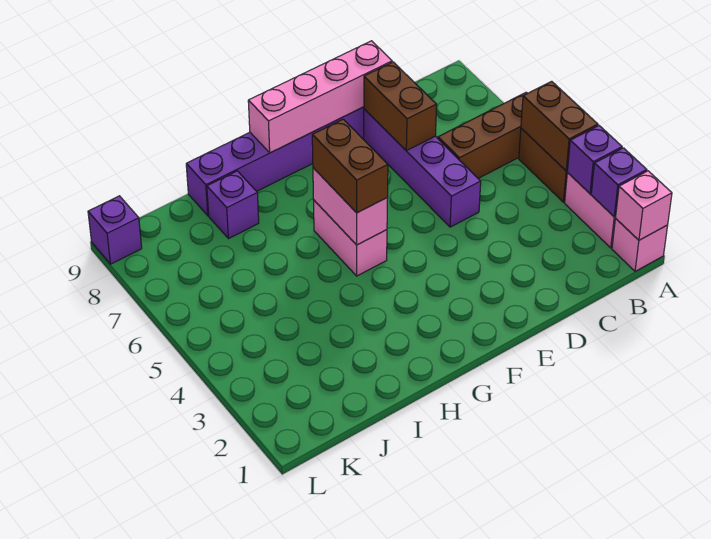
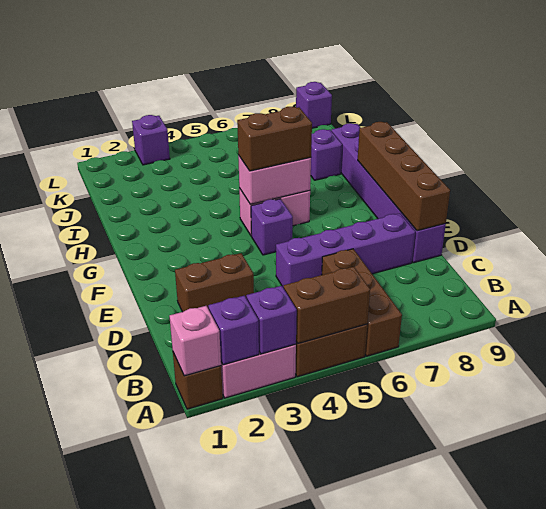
pink 1x1 brick [612,219,668,271] -> brown 1x1 brick [173,353,223,409]
brown 1x2 brick [364,62,437,151] -> brown 1x2 brick moved to [175,253,254,312]
pink 1x4 brick [248,41,392,153] -> brown 1x4 brick [358,122,450,231]
none -> purple 1x1 brick [251,199,293,255]
none -> purple 1x1 brick [132,115,170,165]

